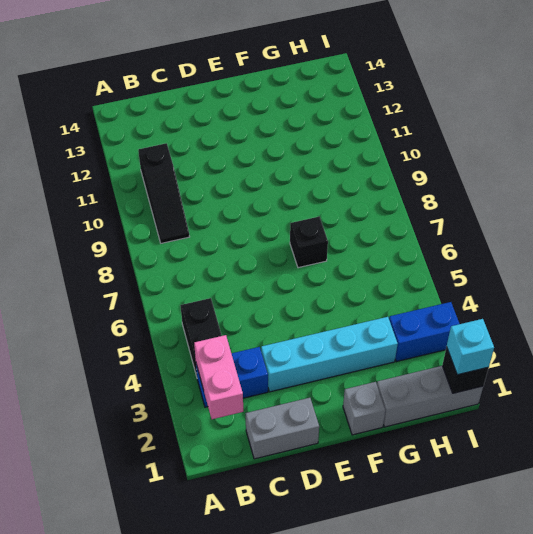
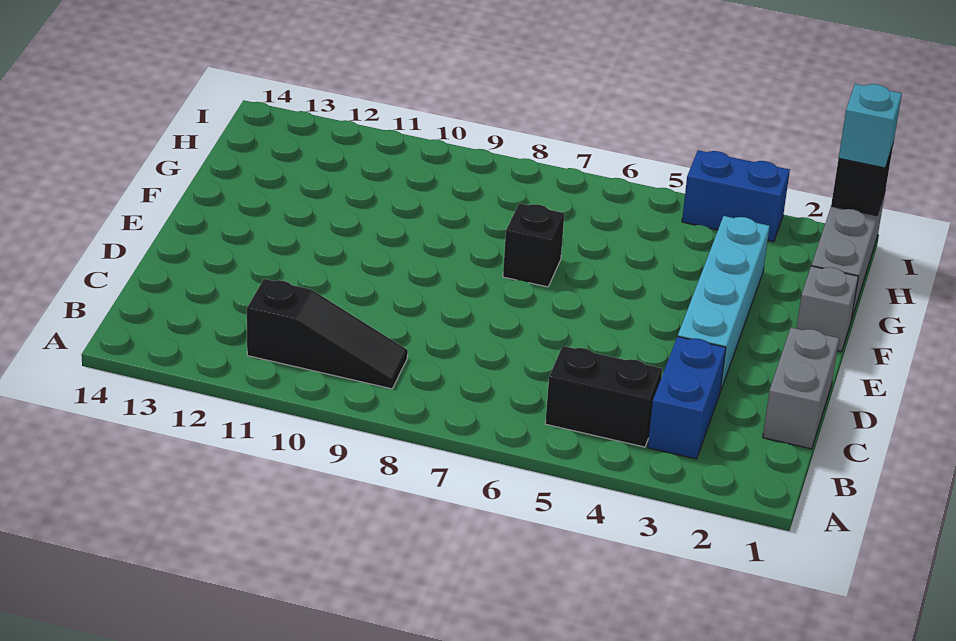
pink 1x2 brick [194,335,243,419] -> none
blue 1x2 brick [389,302,459,362] -> blue 1x2 brick turned to [682,150,790,242]

